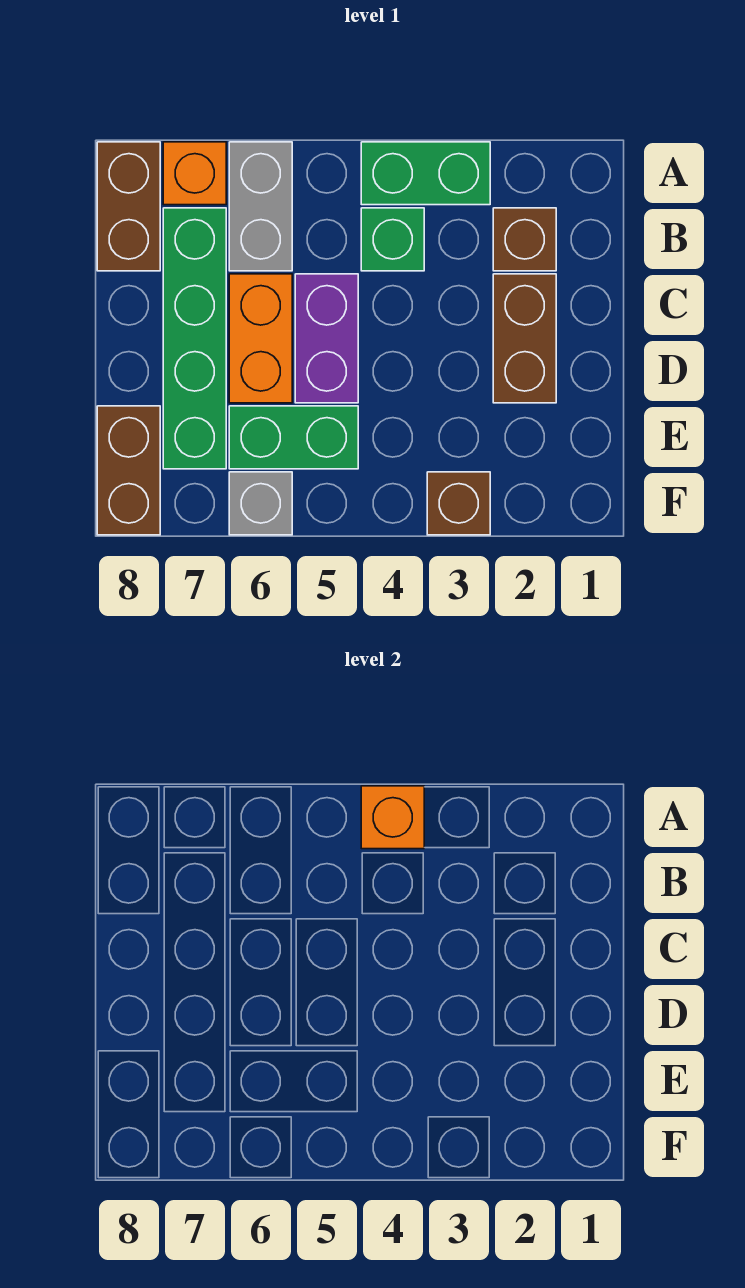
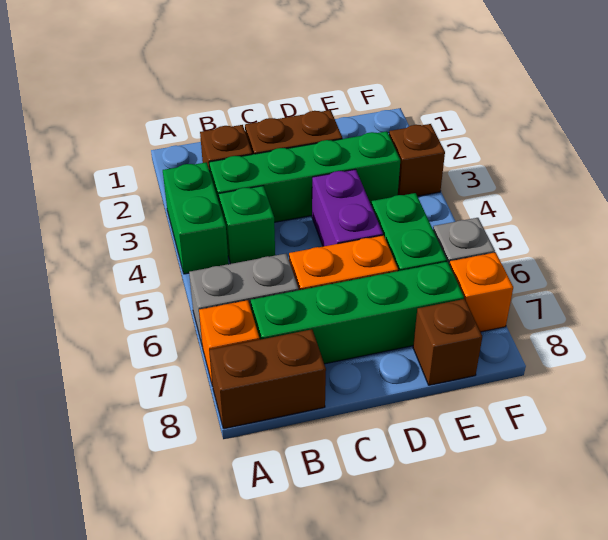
orange 1x1 brick [361,786,424,849] -> orange 1x1 brick moved to [450,252,513,332]
none -> green 1x4 brick [209,131,400,222]
purple 1x2 brick [295,274,358,403] -> purple 1x2 brick turned to [312,169,383,246]
brown 1x2 brick [97,406,160,535] -> brown 1x1 brick [413,299,482,385]

